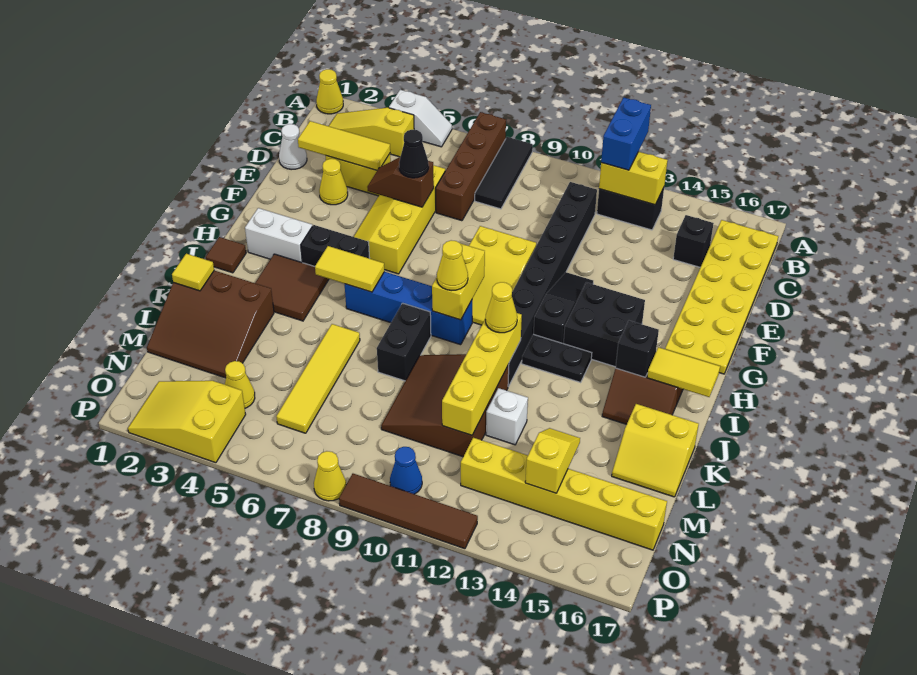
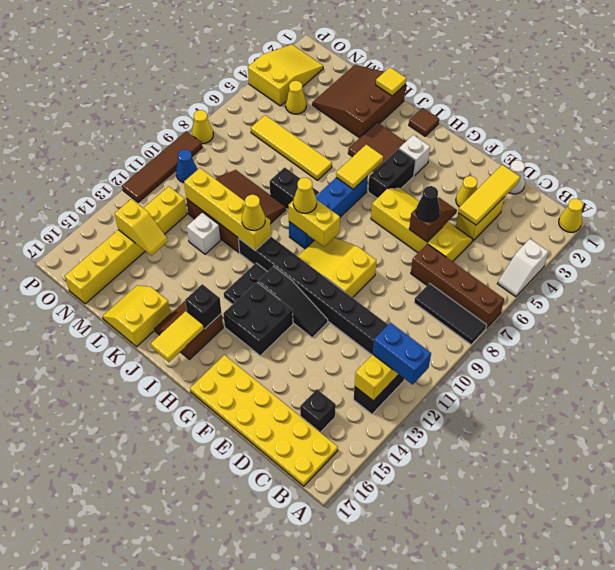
yellow 1x3 slope [329,108,414,157] -> none
white 1x2 brick [245,208,312,263] -> white 1x1 brick [399,135,430,176]

